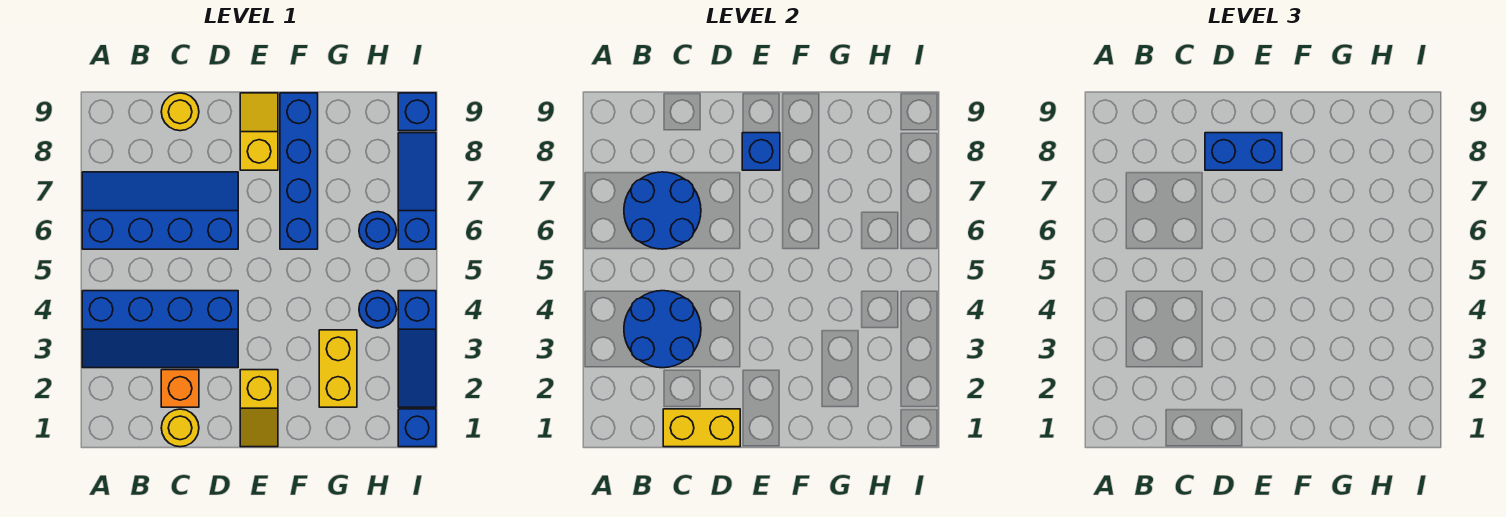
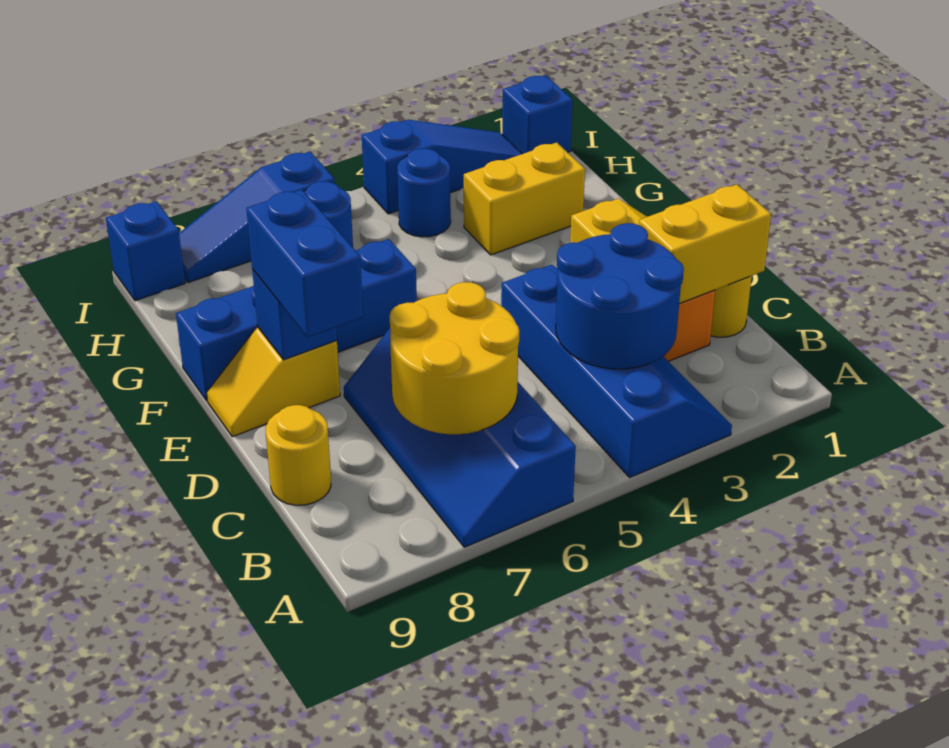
blue 2x2 round brick [624,172,701,249] -> yellow 2x2 round brick [390,282,519,434]
yellow 1x2 brick [663,409,740,447] -> yellow 1x2 brick turned to [639,184,771,304]

